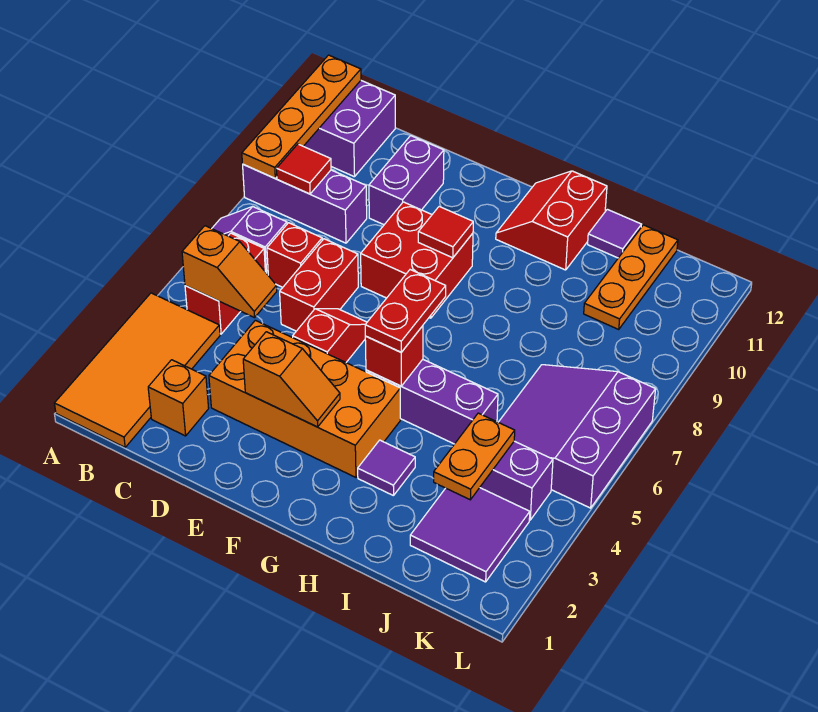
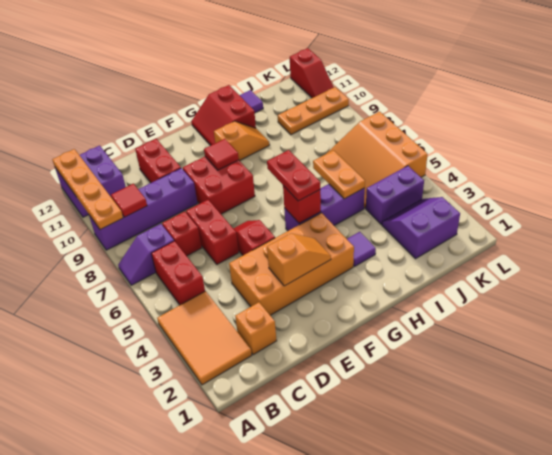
orange 2x4 tile [54,293,220,447] -> orange 2x3 tile [157,291,252,385]
purple 1x3 brick [243,164,367,243] -> purple 1x4 brick [89,168,198,250]
orange 1x2 slope [182,226,277,318] -> orange 1x2 slope moved to [214,121,270,161]
purple 1x2 brick [369,136,444,225] -> red 1x2 brick [135,139,181,183]
purple 2x2 tile [410,488,530,582] -> purple 2x2 slope [382,197,460,259]
orange 1x2 plate [434,413,515,500] -> orange 1x2 plate moved to [313,150,365,199]
purple 3x3 slope [498,365,656,508] -> orange 3x3 slope [326,111,428,208]
orange 1x3 plate [584,225,678,329] -> orange 1x3 plate turned to [278,87,349,135]
none -> red 1x2 slope [290,48,334,98]

